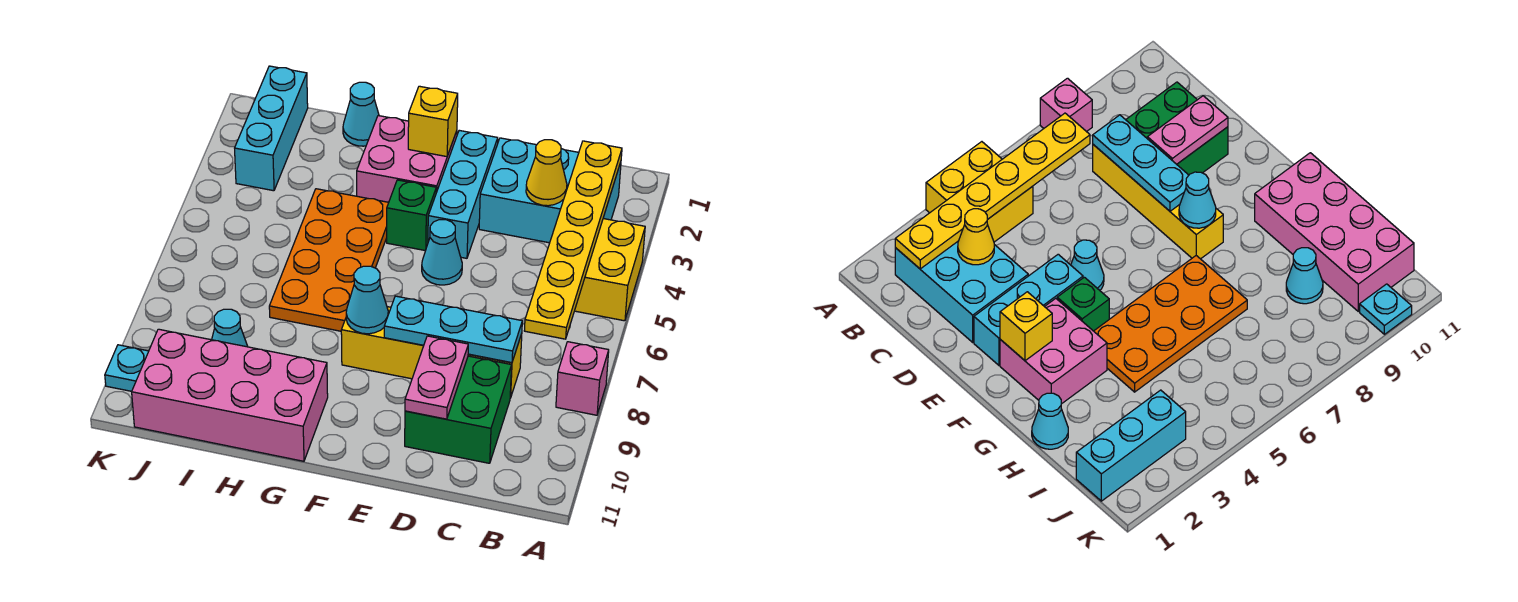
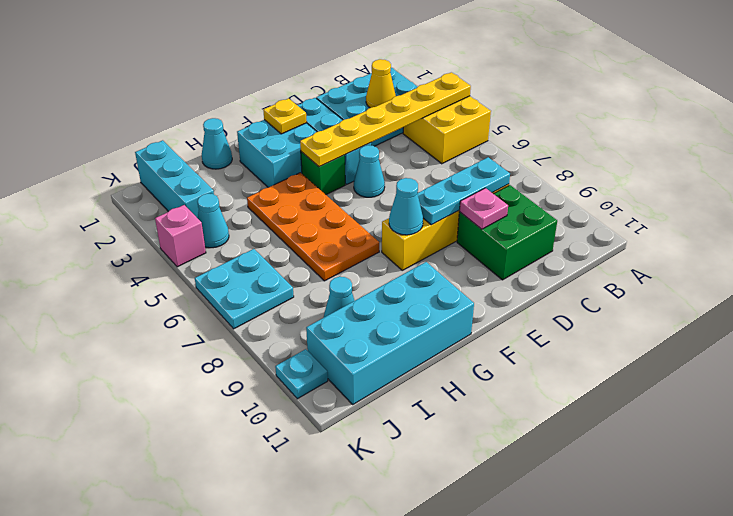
pink 1x1 brick [556,342,609,415] -> pink 1x1 brick moved to [155,205,206,267]
yellow 1x6 plate [524,141,622,339] -> yellow 1x6 plate turned to [300,72,471,167]
pink 1x2 plate [405,336,468,419] -> pink 1x1 plate [459,188,508,229]
pink 2x2 brick [357,116,457,202] -> cyan 2x2 brick [237,120,317,188]
yellow 1x1 brick [408,86,458,157] -> yellow 1x1 plate [263,98,307,134]
pink 2x4 brick [132,329,328,461] -> cyan 2x4 brick [306,262,474,404]
none -> cyan 1x1 cone [197,194,229,248]
none -> cyan 2x2 plate [195,249,294,329]

